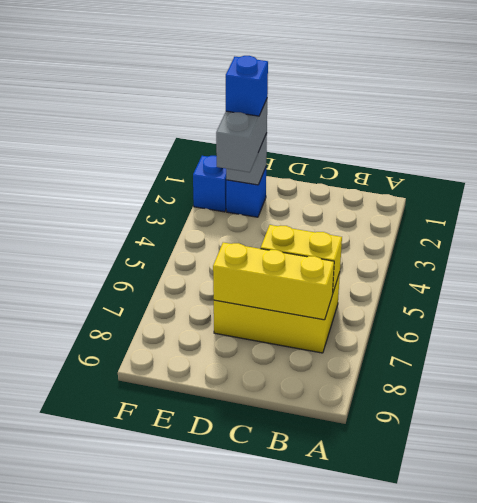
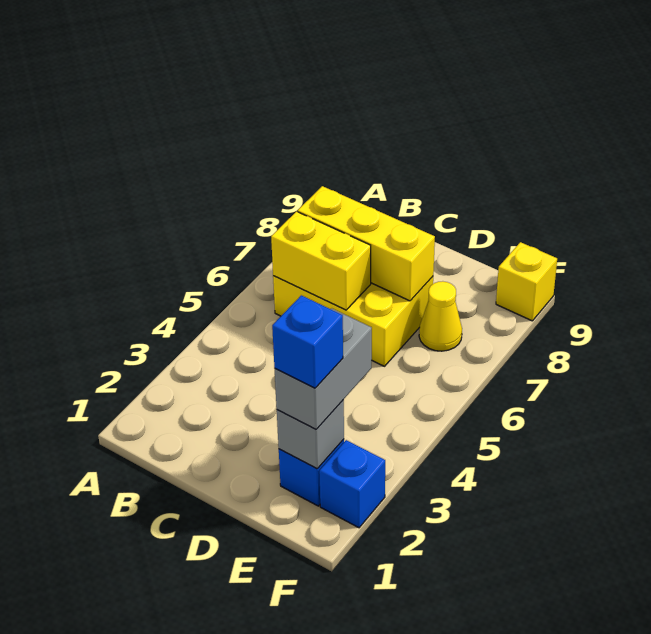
none -> yellow 1x1 cone [419,281,462,351]
none -> yellow 1x1 brick [496,242,557,321]

